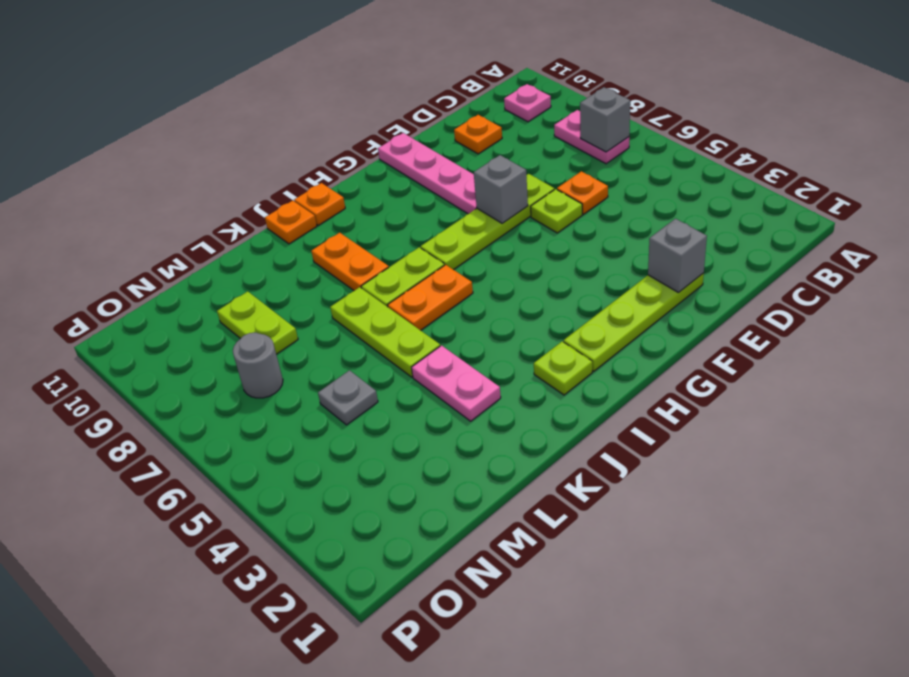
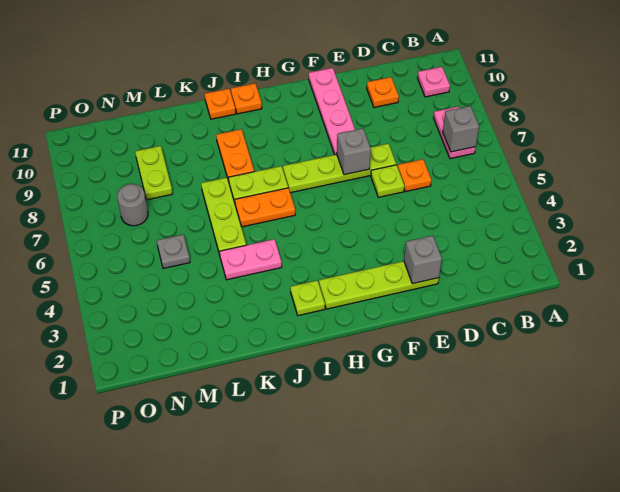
pink 1x2 plate [412,346,501,421] -> pink 1x2 plate turned to [220,239,282,280]

